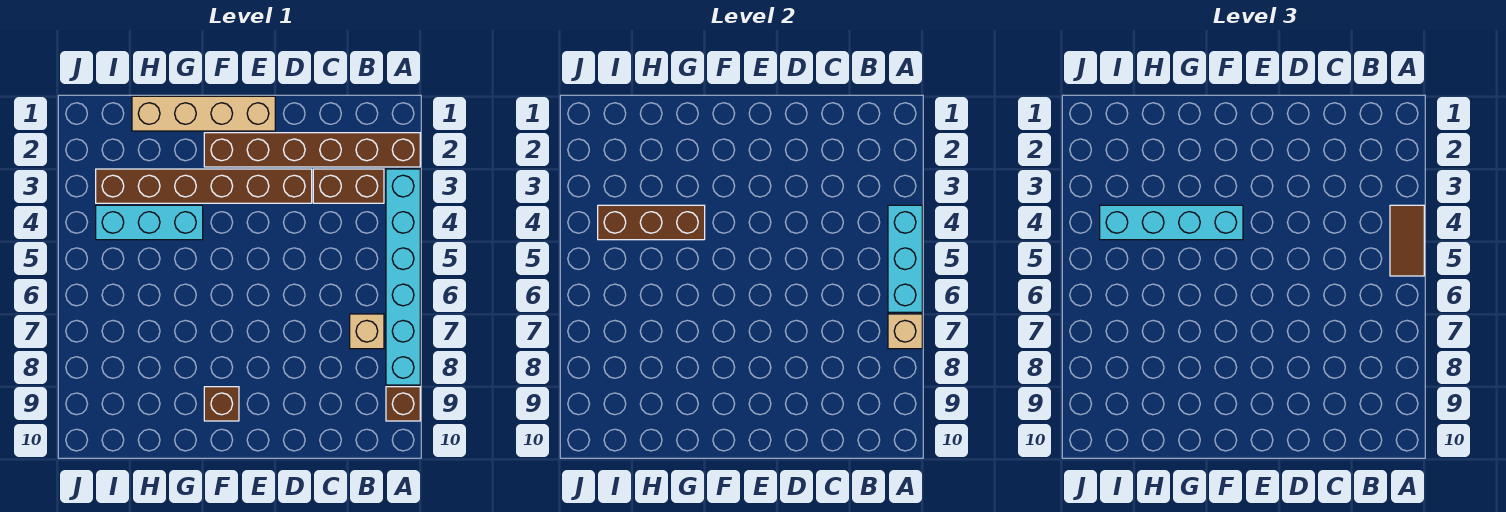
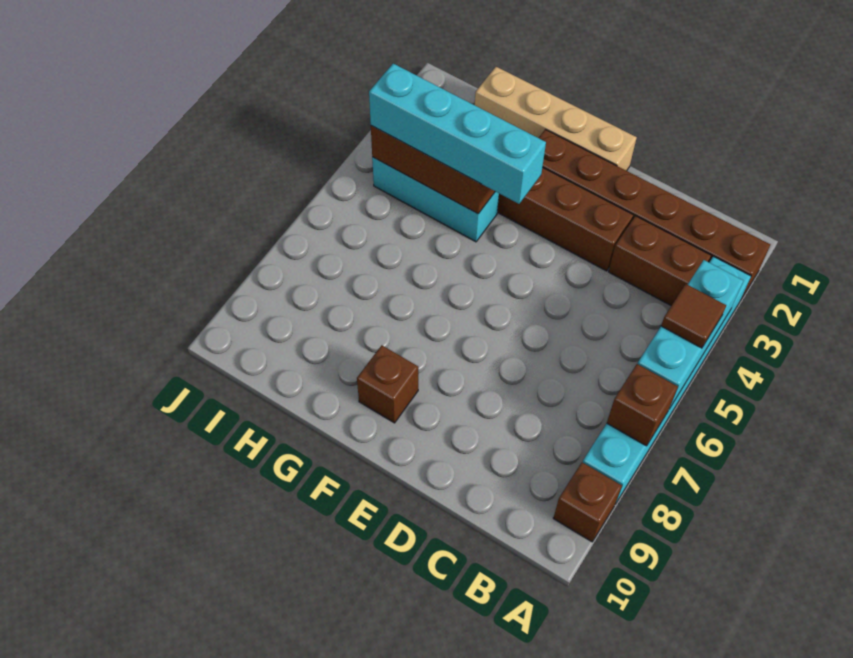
brown 1x2 tile [1390,205,1424,276] -> brown 1x1 tile [661,284,726,348]
tan 1x1 brick [888,314,922,349] -> brown 1x1 brick [607,364,678,446]
tan 1x1 brick [350,314,384,349] -> none

